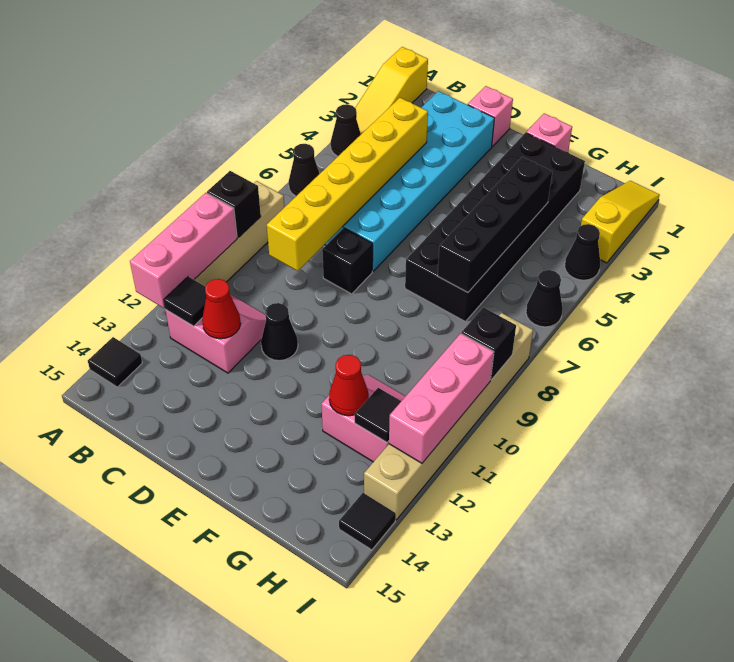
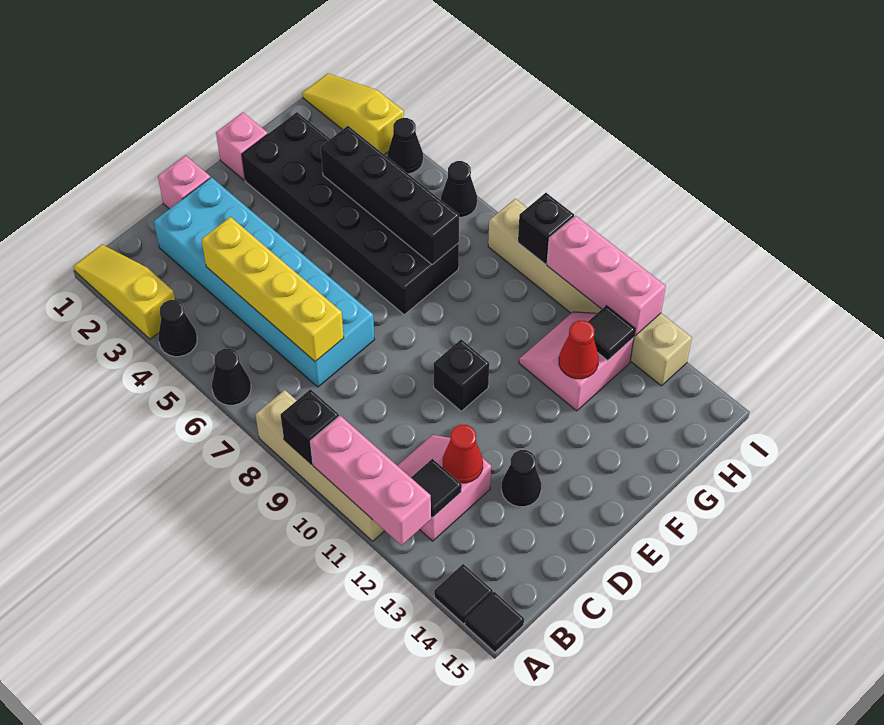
yellow 1x3 slope [355,47,428,134] -> yellow 1x3 slope turned to [73,245,175,339]
yellow 1x6 brick [267,98,428,271] -> yellow 1x4 brick [201,217,344,362]
black 1x1 brick [322,228,373,294] -> black 1x1 brick moved to [434,339,489,411]
black 1x1 cone [261,303,298,361] -> black 1x1 cone moved to [502,450,541,507]
black 1x1 tile [339,493,396,550] -> black 1x1 tile moved to [465,592,524,652]

